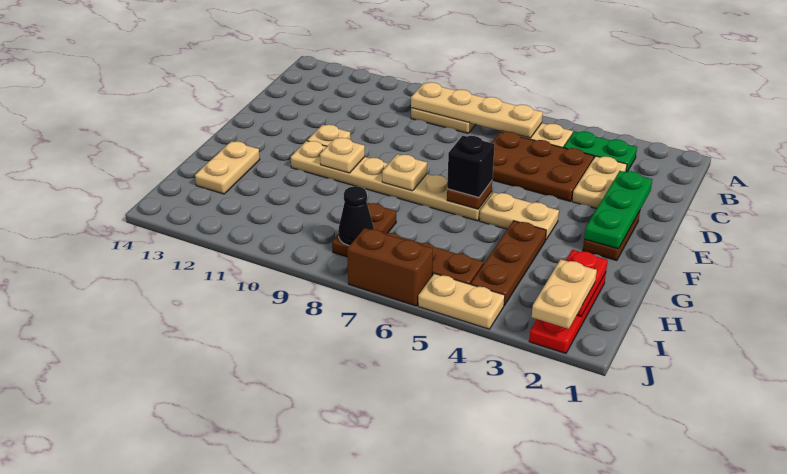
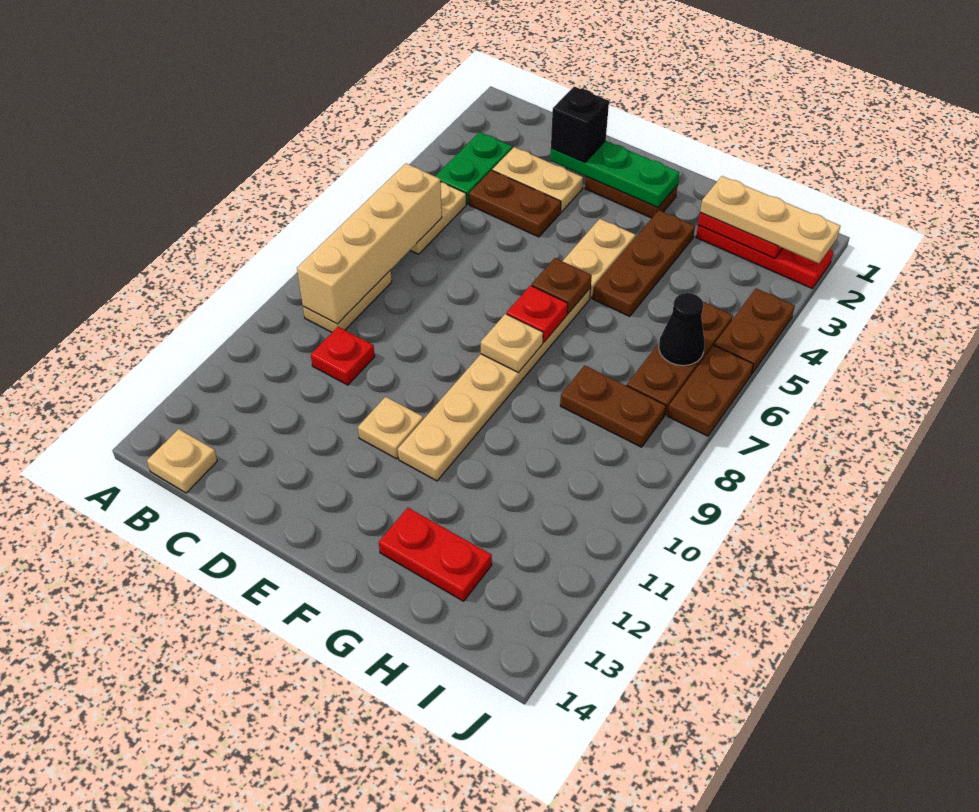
tan 1x4 plate [411,82,543,138] -> tan 1x4 brick [297,163,442,324]
brown 2x3 plate [492,132,594,201] -> brown 1x2 plate [469,170,561,237]
none -> red 1x1 plate [311,327,375,385]
black 1x1 brick [447,136,495,197] -> black 1x1 brick moved to [551,86,609,163]
none -> red 1x1 plate [507,285,568,343]
tan 1x1 plate [320,138,365,173] -> tan 1x1 plate moved to [147,429,217,493]
brown 1x3 plate [471,221,546,305] -> brown 1x3 plate turned to [593,210,695,316]
tan 1x2 plate [195,141,260,194] -> red 1x2 plate [379,508,492,601]
tan 1x2 plate [532,259,597,329] -> tan 1x3 plate [700,176,840,263]
black 1x1 cone [338,186,374,246] -> black 1x1 cone moved to [659,293,705,366]
tan 1x2 plate [418,273,505,329] -> brown 1x2 plate [714,288,795,374]
brown 1x2 brick [347,228,433,306] -> brown 1x2 plate [667,345,753,436]

